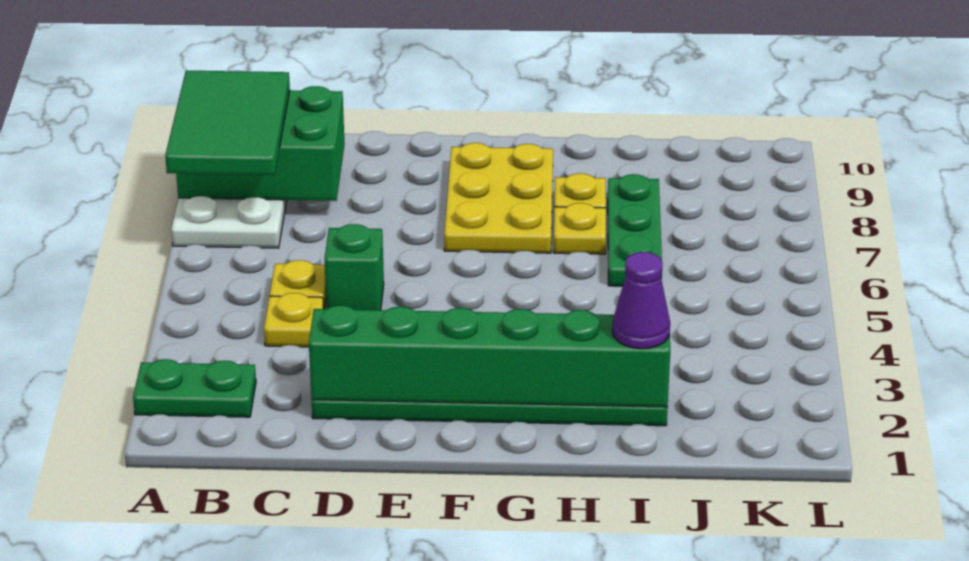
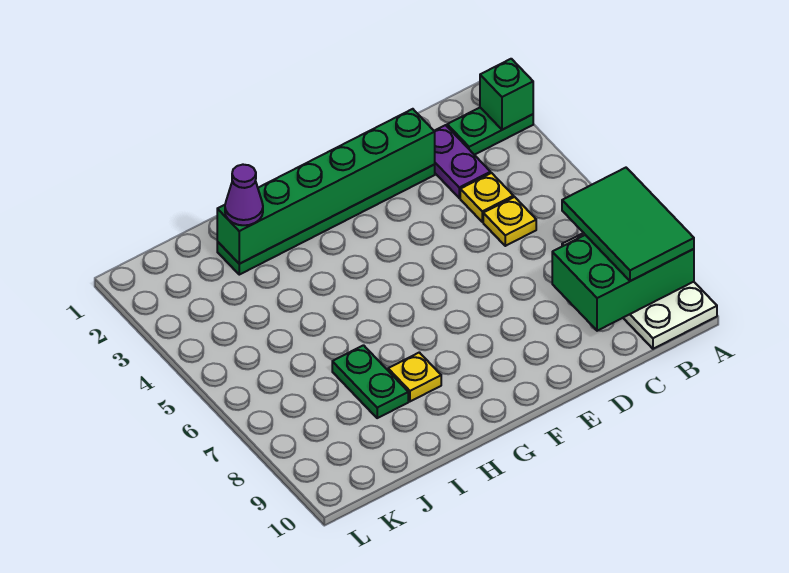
none -> purple 1x2 plate [434,125,491,198]
green 1x1 brick [325,224,384,310] -> green 1x1 brick moved to [480,59,533,130]
yellow 2x3 plate [444,143,553,253] -> none
yellow 1x1 plate [554,203,606,254] -> none
green 1x3 plate [608,174,662,286] -> green 1x2 plate [332,345,408,418]

